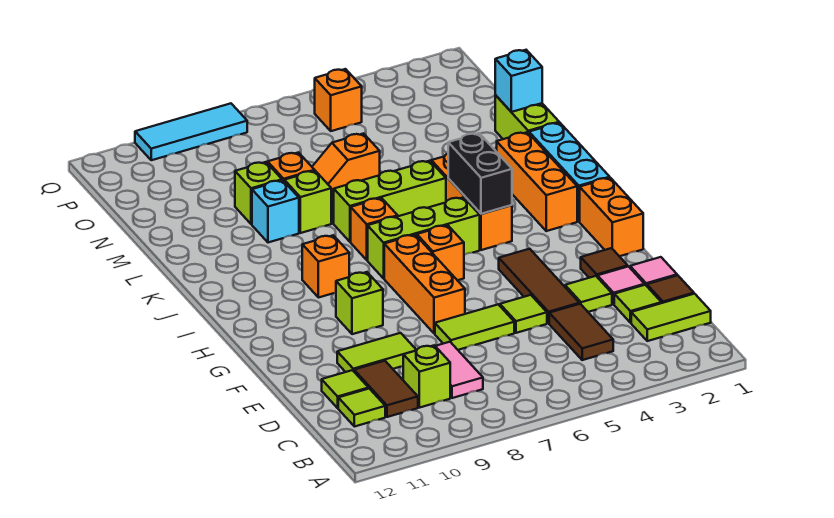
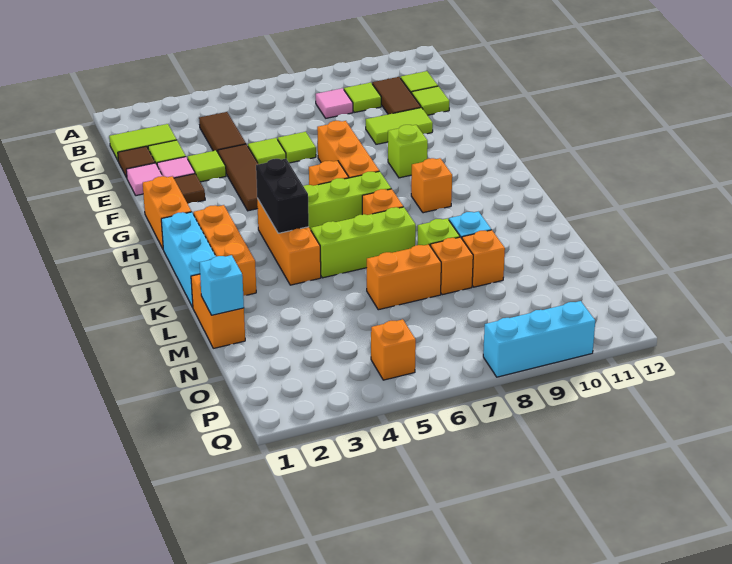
pink 1x2 tile [436,342,483,398] -> pink 1x1 tile [316,88,353,118]
lime 1x1 brick [403,345,450,408] -> lime 1x1 tile [344,83,381,112]
lime 1x2 tile [435,304,514,350] -> lime 1x1 tile [278,132,316,163]
lime 1x2 brick [495,95,559,139] -> orange 1x2 brick [191,274,245,348]
orange 1x2 slope [312,134,380,201] -> orange 1x2 brick [367,244,441,310]
lime 1x1 brick [235,162,282,224] -> orange 1x1 brick [462,230,505,287]
cyan 1x3 tile [135,103,247,160] -> cyan 1x3 brick [483,301,595,377]

